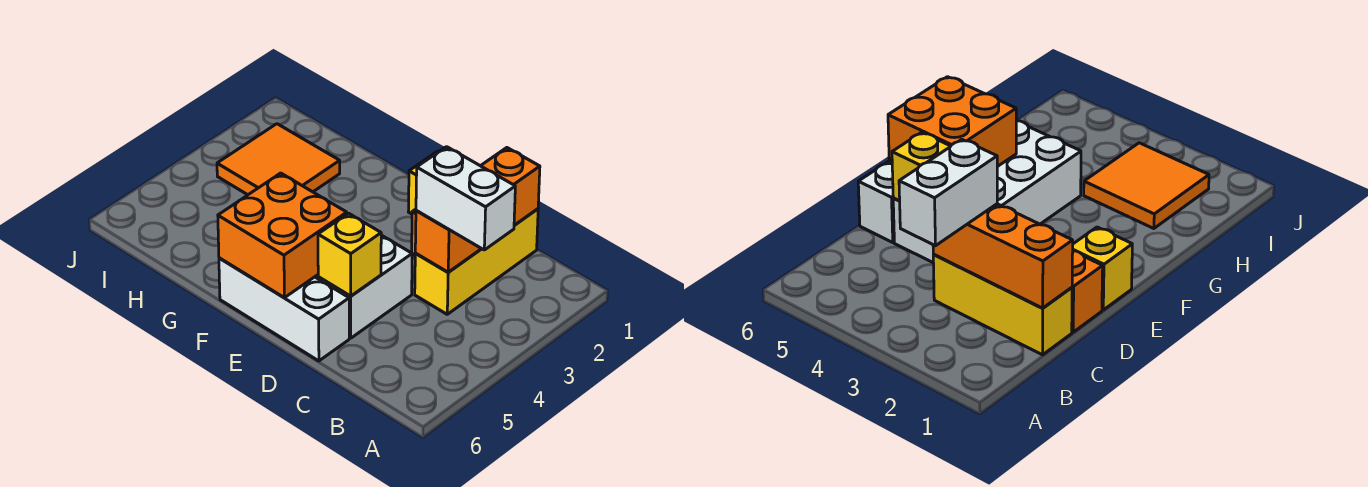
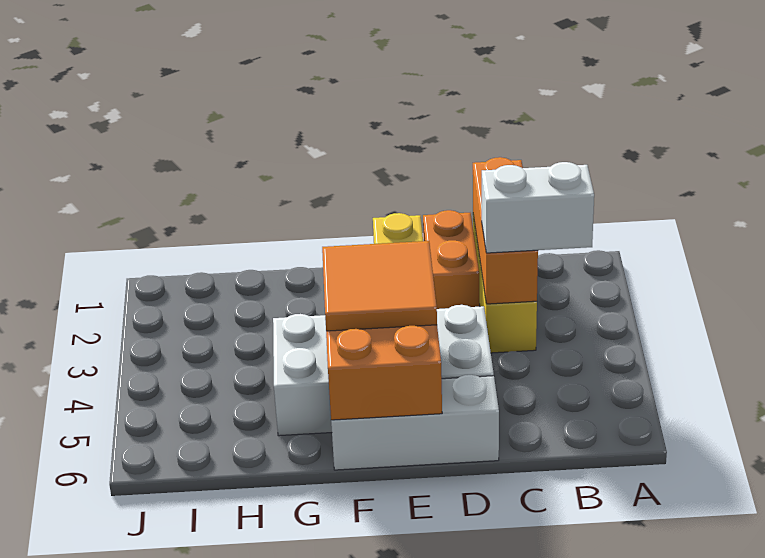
yellow 1x1 brick [318,213,381,296] -> none
orange 2x2 tile [217,124,340,195] -> orange 2x2 tile moved to [322,241,437,331]

